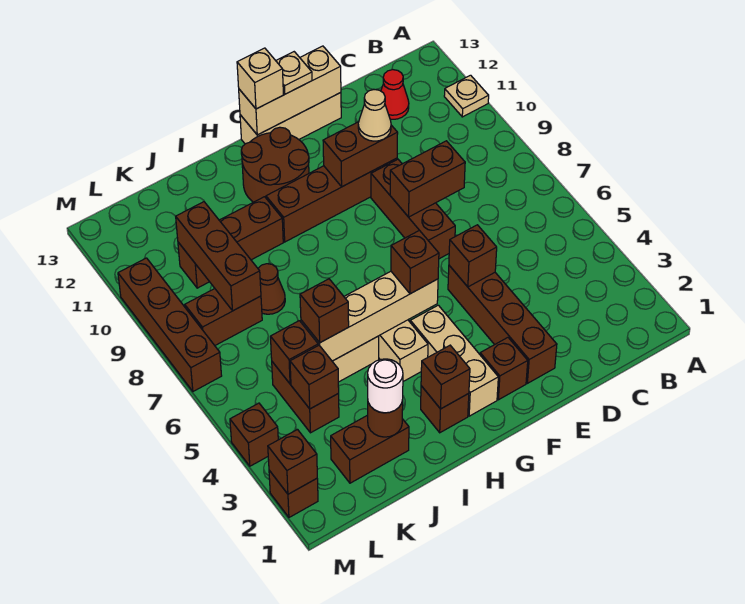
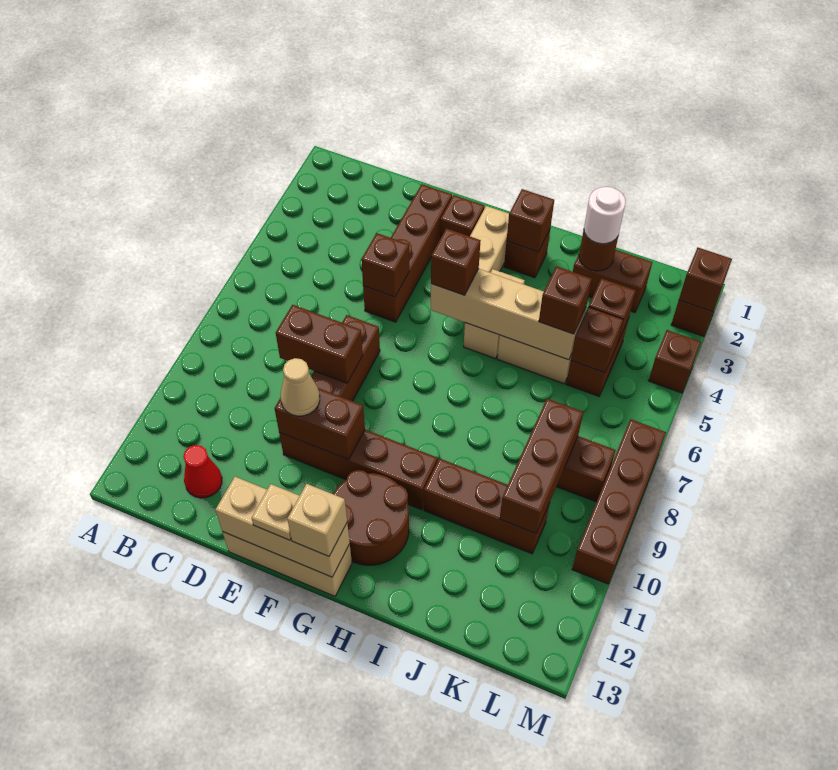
tan 1x1 plate [444,75,489,117] -> none
brown 1x1 cone [258,264,285,314] -> none

